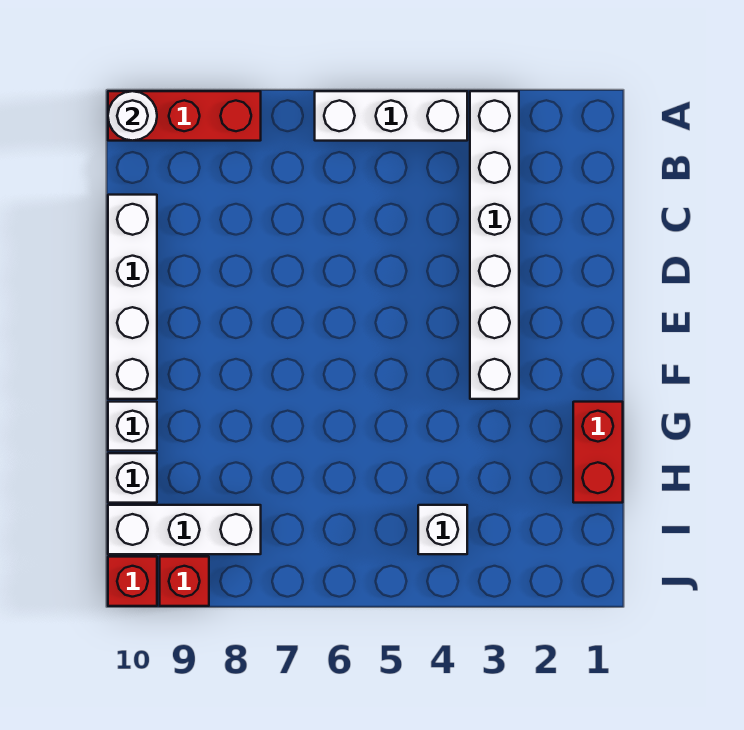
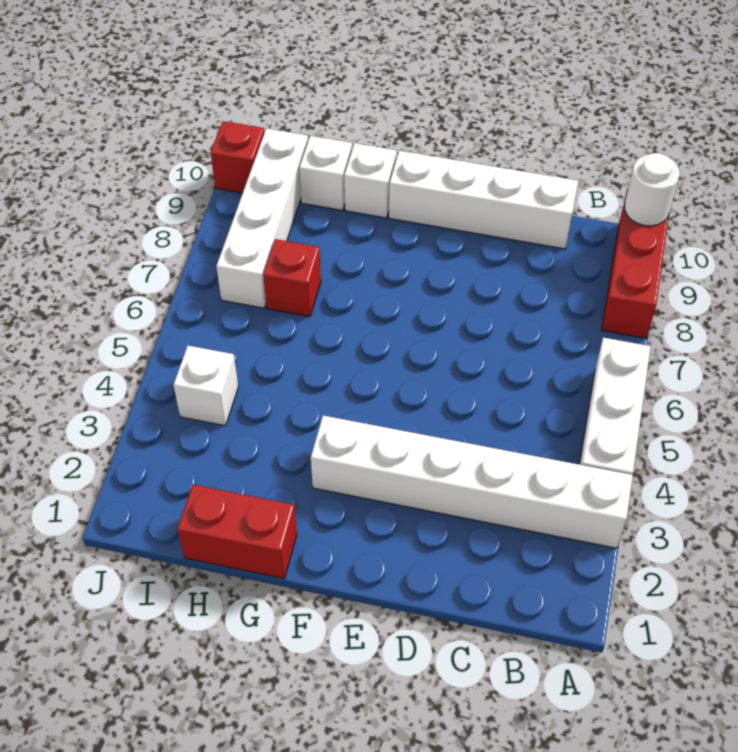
white 1x3 brick [108,505,261,554] -> white 1x4 brick [216,128,308,308]
red 1x1 brick [160,557,209,606] -> red 1x1 brick moved to [263,239,321,317]

